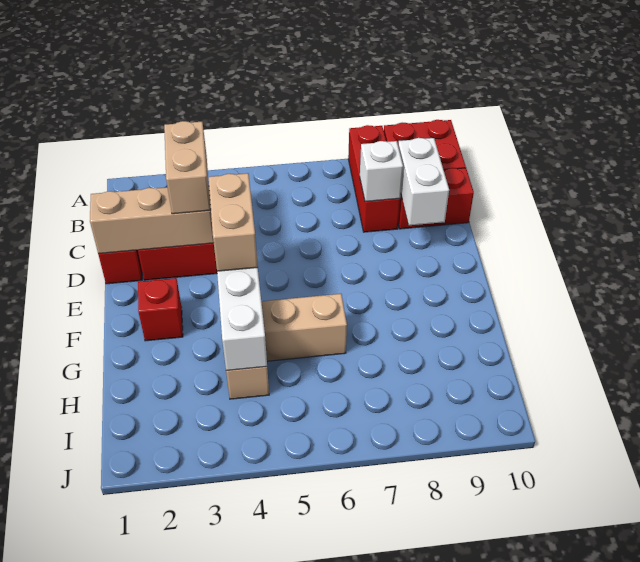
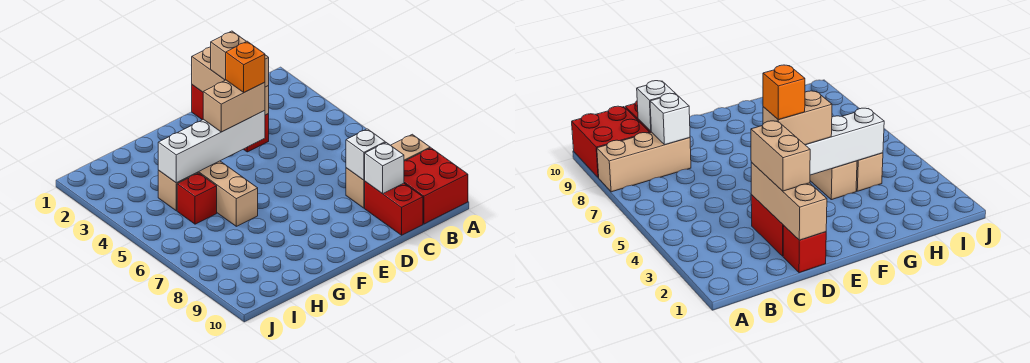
red 1x3 brick [348,125,400,232] -> tan 1x3 brick [346,134,430,208]
tan 1x2 brick [164,121,211,214] -> tan 1x2 brick turned to [211,31,269,87]
white 1x2 brick [398,138,449,225] -> white 1x1 brick [365,143,404,194]
none -> orange 1x1 brick [226,41,265,92]
red 1x1 brick [138,278,183,341] -> red 1x1 brick moved to [177,173,217,224]

